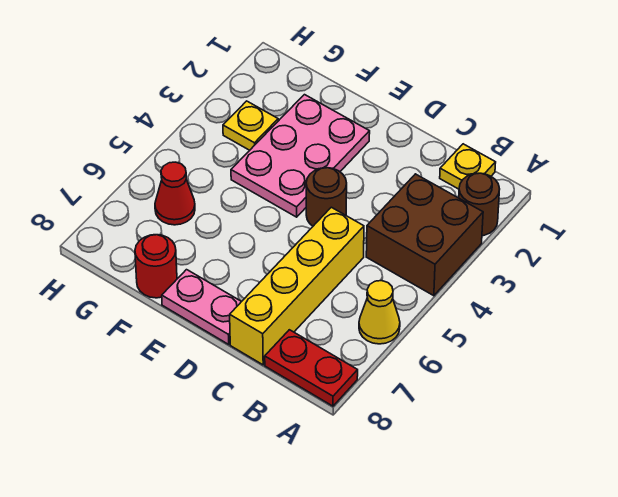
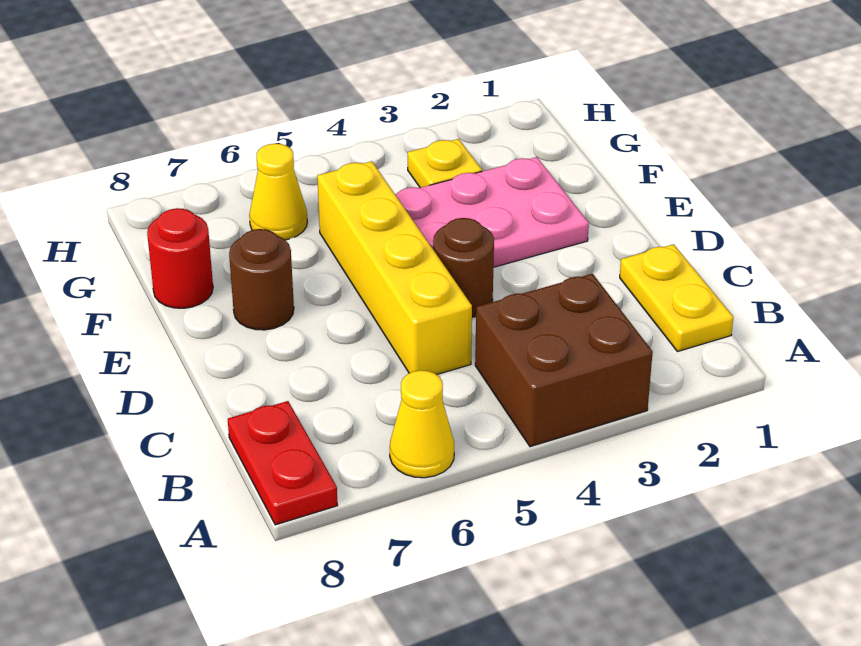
brown 1x1 round brick [459,173,500,236] -> brown 1x1 round brick moved to [229,229,294,330]
yellow 1x1 plate [440,144,496,189] -> yellow 1x2 plate [620,244,733,352]
yellow 1x4 brick [230,207,364,365] -> yellow 1x4 brick turned to [317,161,472,375]
pink 1x2 plate [162,270,241,344] -> none
red 1x1 cone [155,162,195,225] -> yellow 1x1 cone [249,144,307,240]

